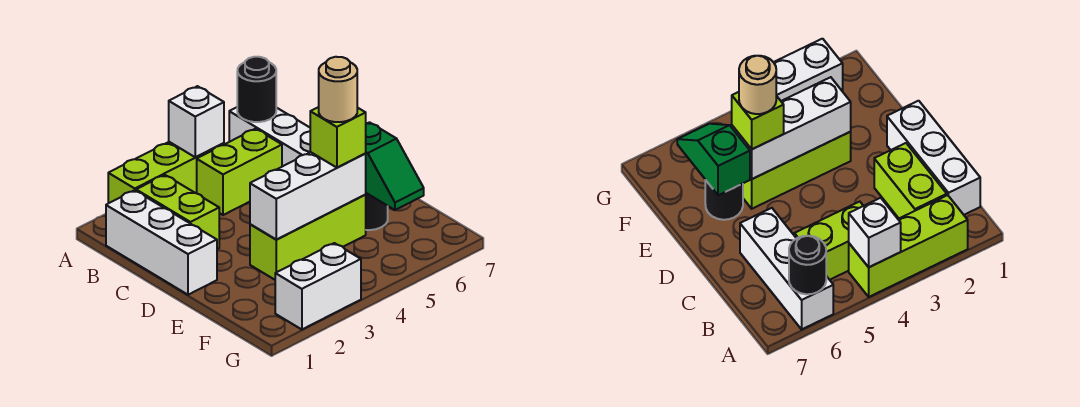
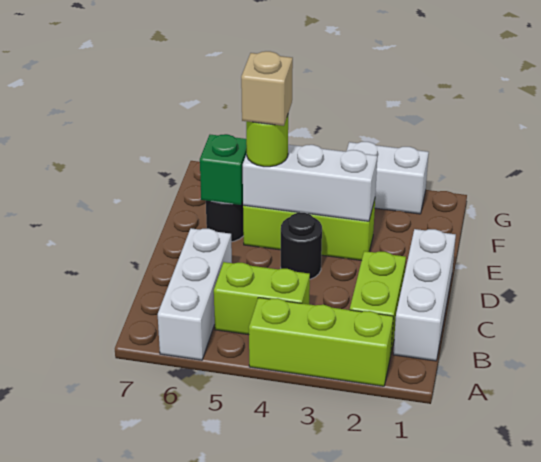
white 1x1 brick [169,86,224,157] -> none
black 1x1 round brick [237,57,276,122] -> black 1x1 round brick moved to [281,213,322,279]
lime 1x1 brick [310,107,366,168] -> lime 1x1 round brick [246,115,288,167]
tan 1x1 round brick [319,57,357,122] -> tan 1x1 brick [241,51,293,126]

